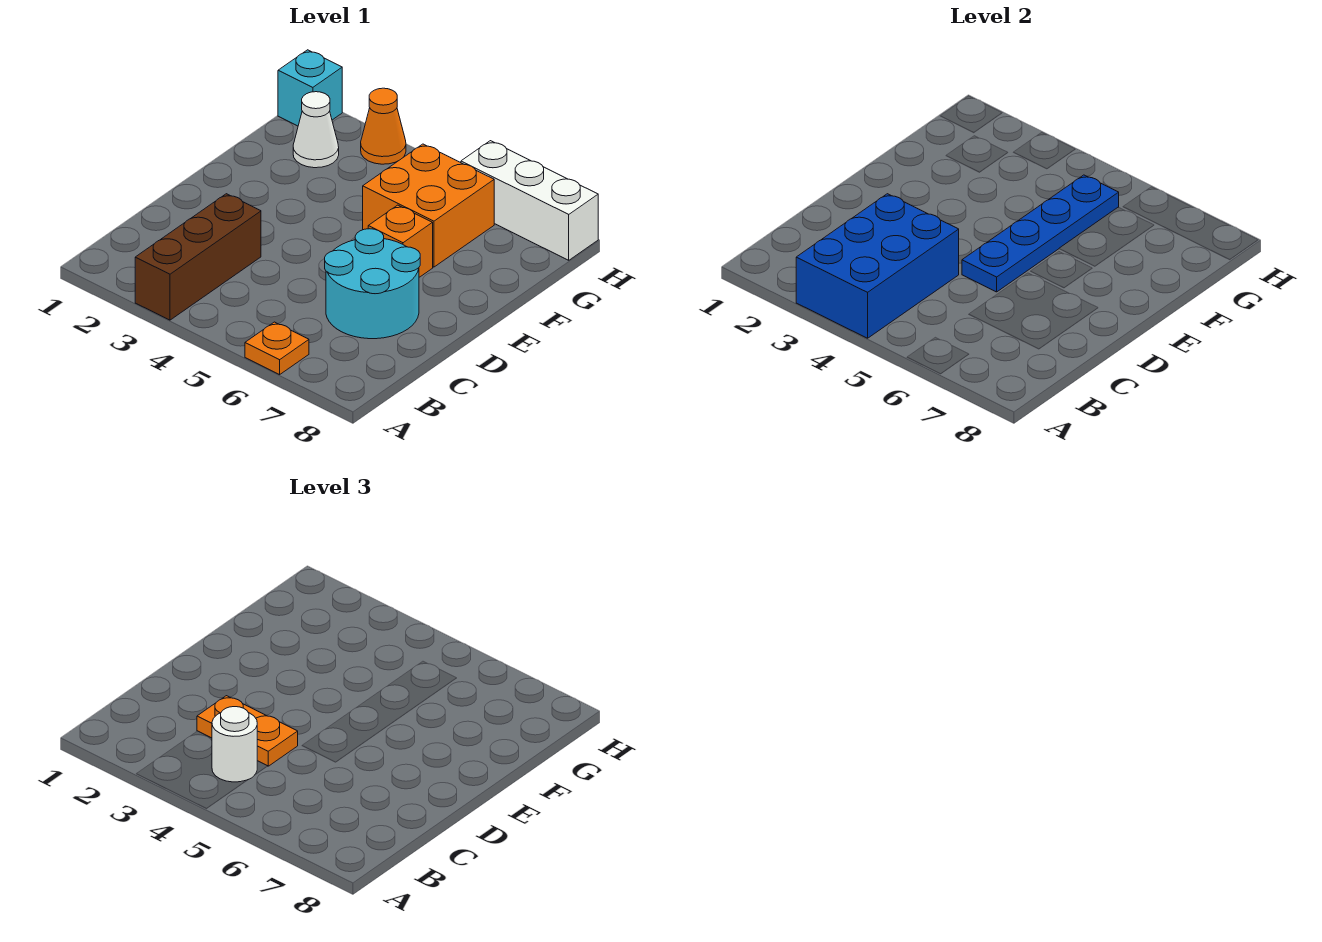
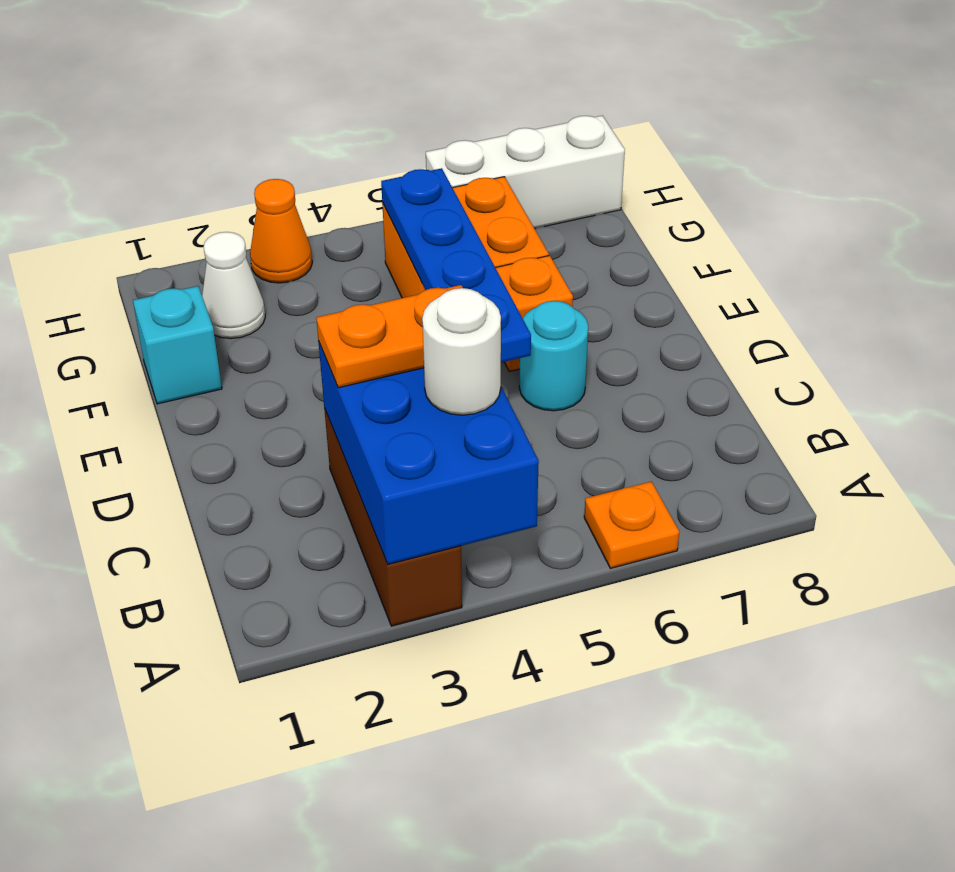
cyan 2x2 round brick [325,229,420,339] -> cyan 1x1 round brick [519,301,588,411]
cyan 1x1 brick [278,50,342,126] -> cyan 1x1 brick moved to [133,286,222,404]

